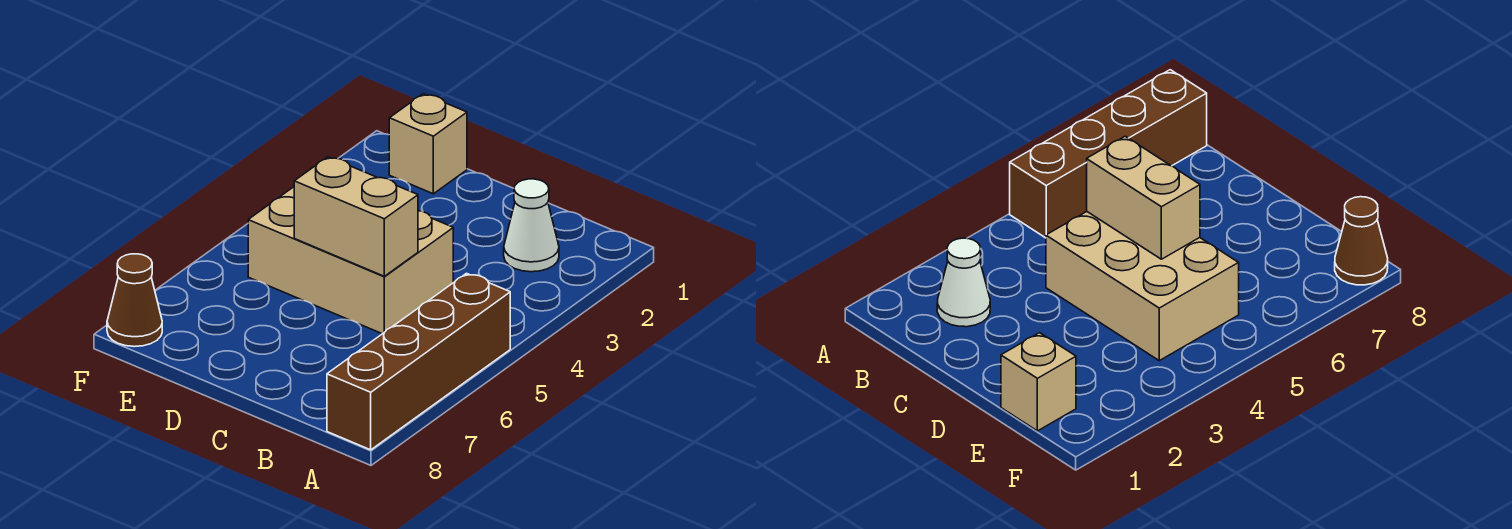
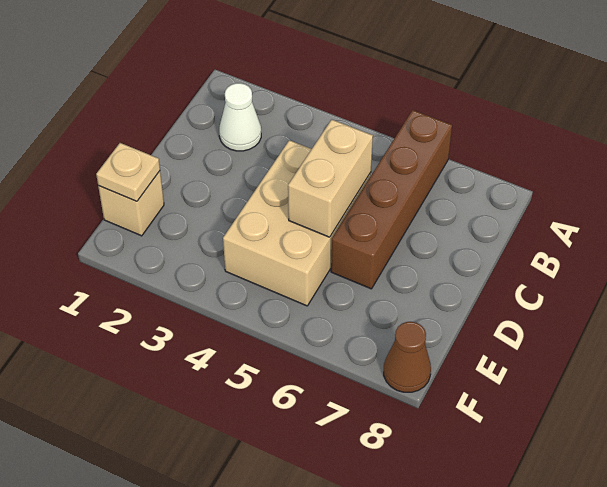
brown 1x4 brick [327,273,510,450] -> brown 1x4 brick turned to [331,110,452,289]
none -> tan 1x1 plate [96,143,160,201]

